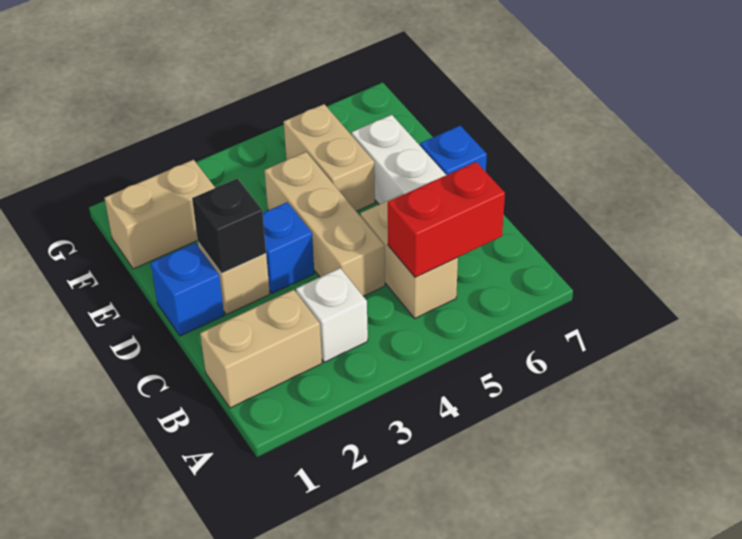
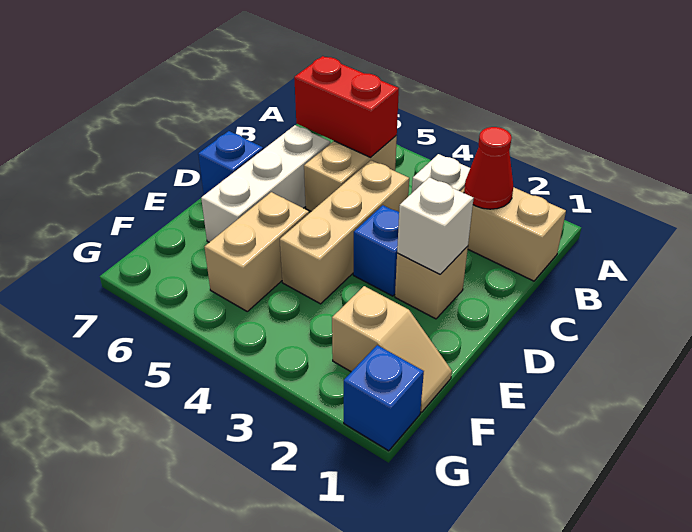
none -> red 1x1 cone [464,127,513,209]
blue 1x1 brick [151,243,224,336] -> blue 1x1 brick moved to [344,345,424,451]
black 1x1 brick [192,178,266,273] -> white 1x1 brick [397,177,474,274]
tan 1x2 brick [105,160,215,269] -> tan 1x2 slope [332,286,452,412]

